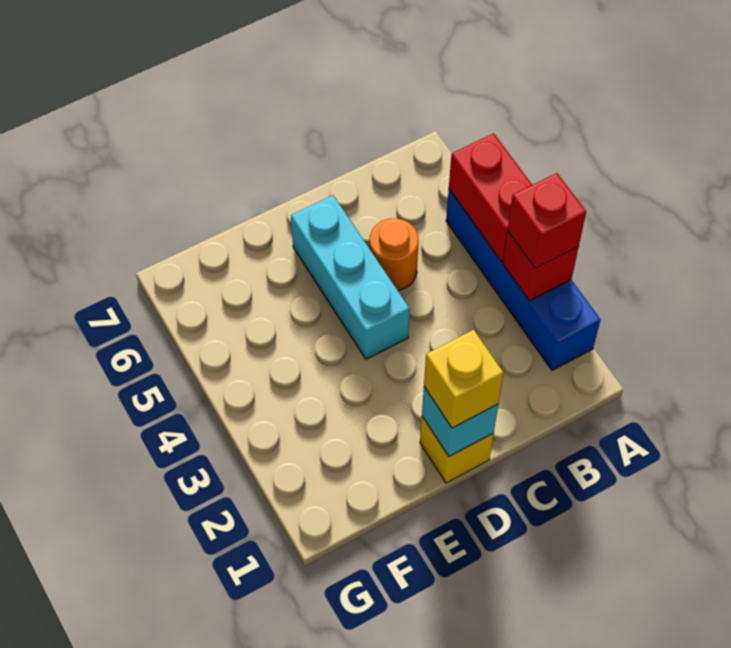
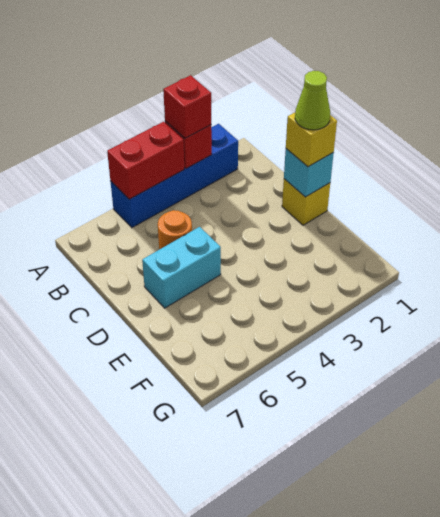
none -> lime 1x1 cone [295,71,330,130]
cyan 1x3 brick [291,195,410,359] -> cyan 1x2 brick [142,227,221,308]

